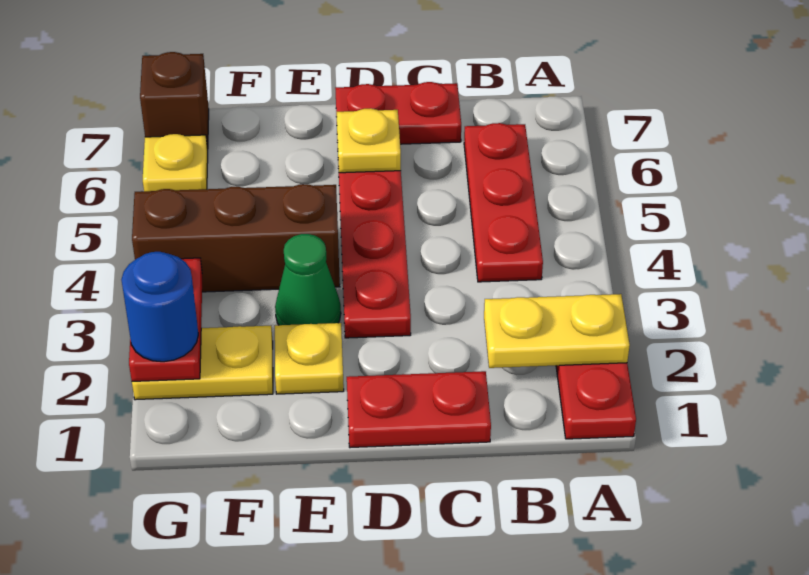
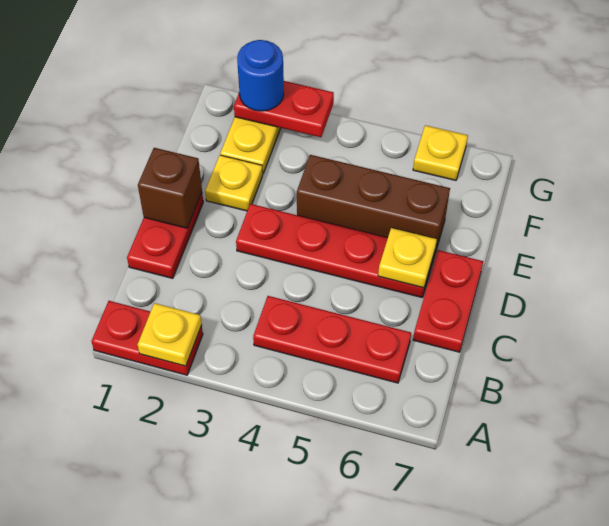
yellow 1x2 plate [484,294,630,368] -> yellow 1x1 plate [137,303,202,366]
green 1x1 cone [275,234,341,325] -> none
brown 1x3 brick [132,184,340,292] -> brown 1x3 brick turned to [297,155,450,256]
brown 1x1 brick [140,52,209,150] -> brown 1x1 brick moved to [138,148,202,228]

